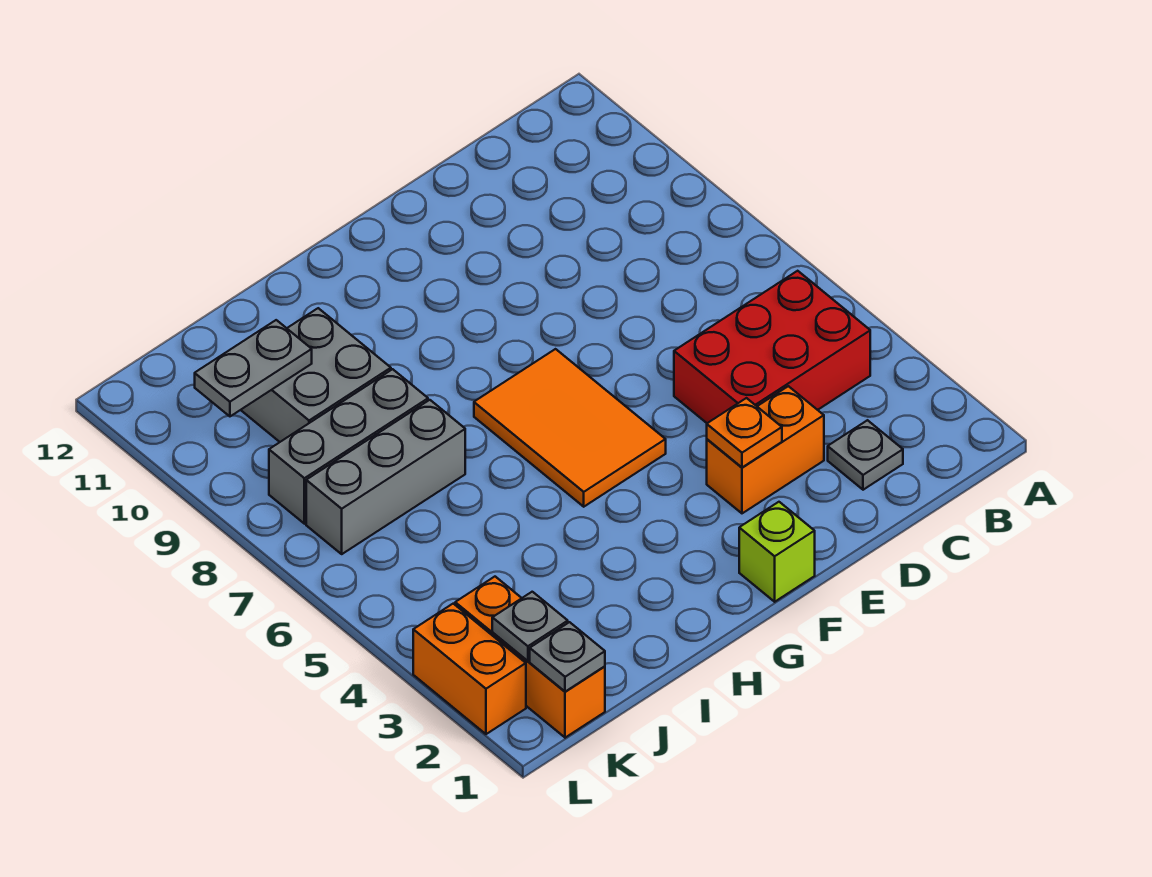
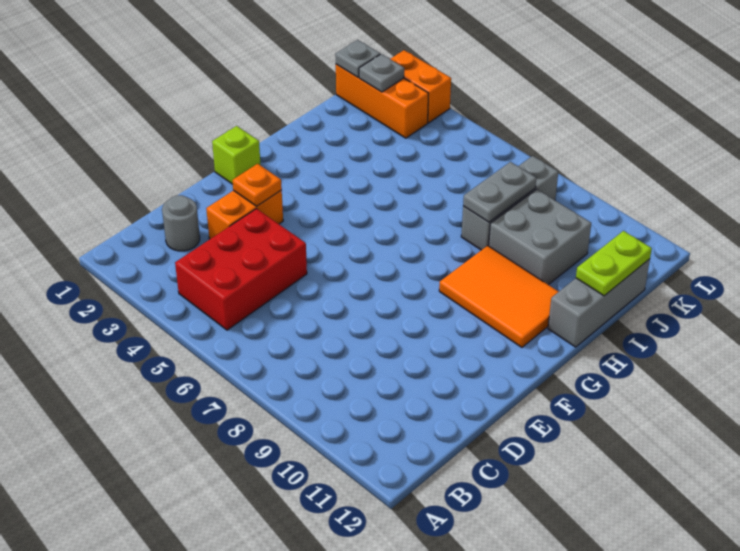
grey 1x1 plate [828,420,903,490] -> grey 1x1 round brick [162,195,200,251]
orange 2x3 tile [474,349,666,507] -> orange 2x3 tile moved to [439,246,559,347]
grey 1x3 brick [306,400,465,554] -> grey 1x3 brick moved to [548,259,650,347]
none -> lime 1x2 plate [576,231,652,296]
grey 1x2 plate [195,320,312,416] -> grey 1x2 plate moved to [463,162,536,222]

